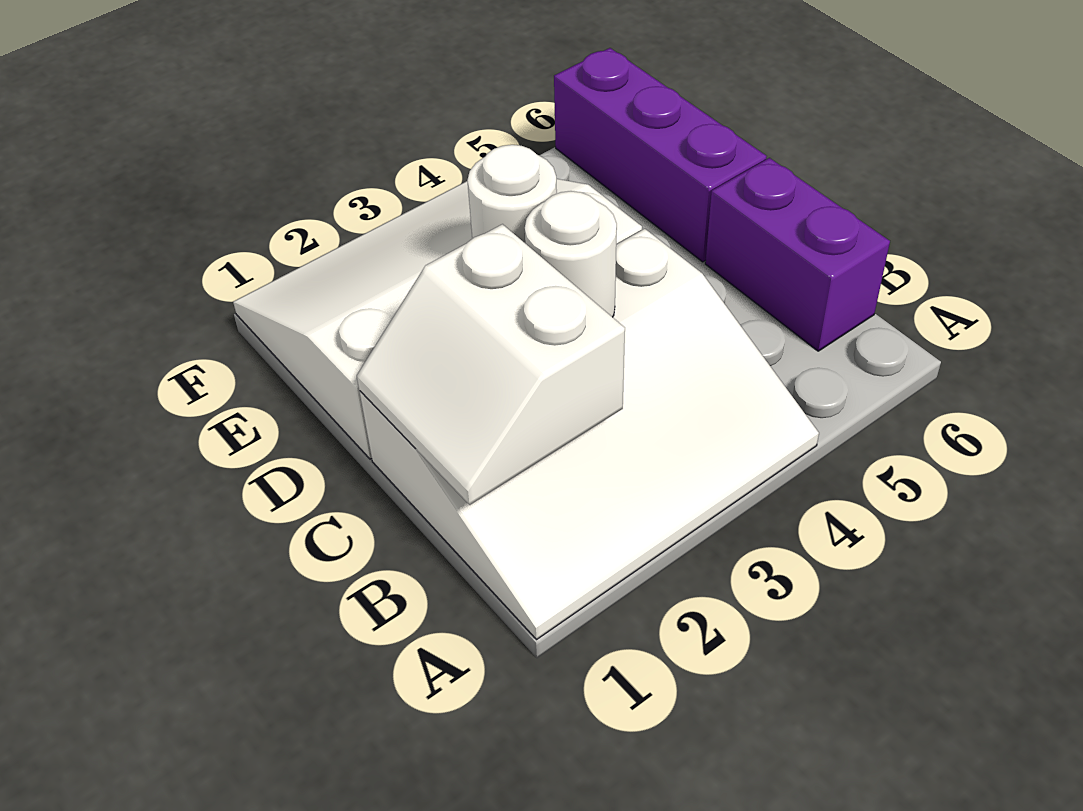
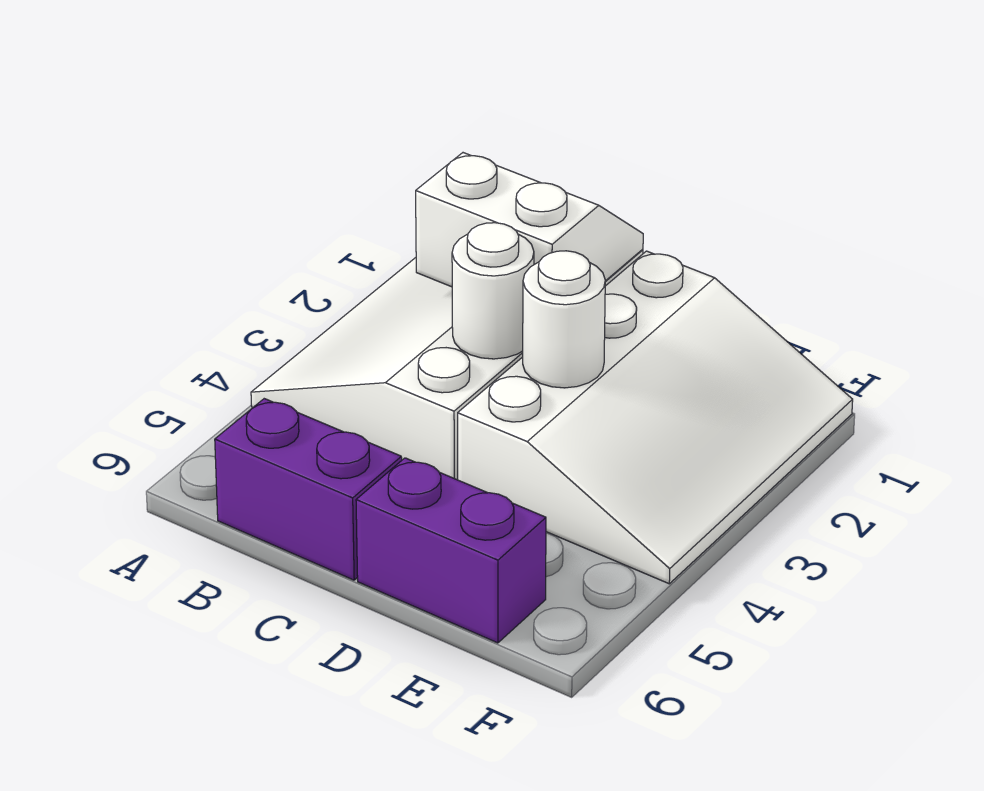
purple 1x3 brick [554,48,767,262] -> purple 1x2 brick [356,458,546,643]

